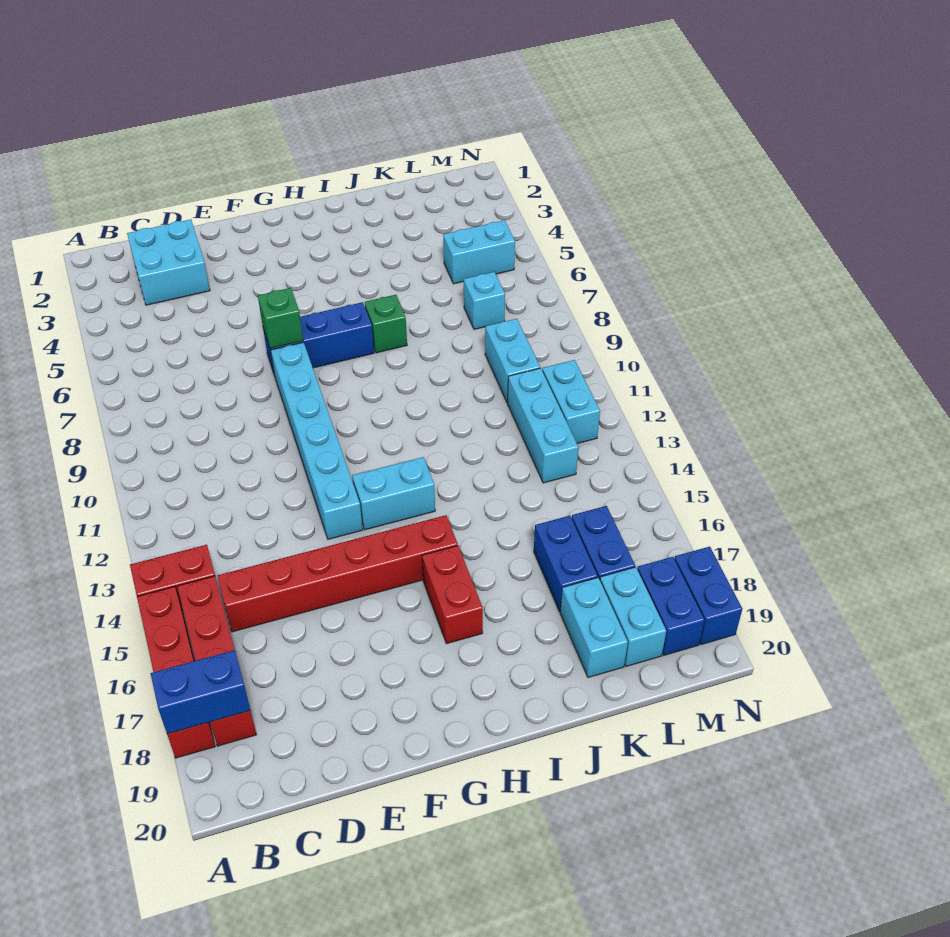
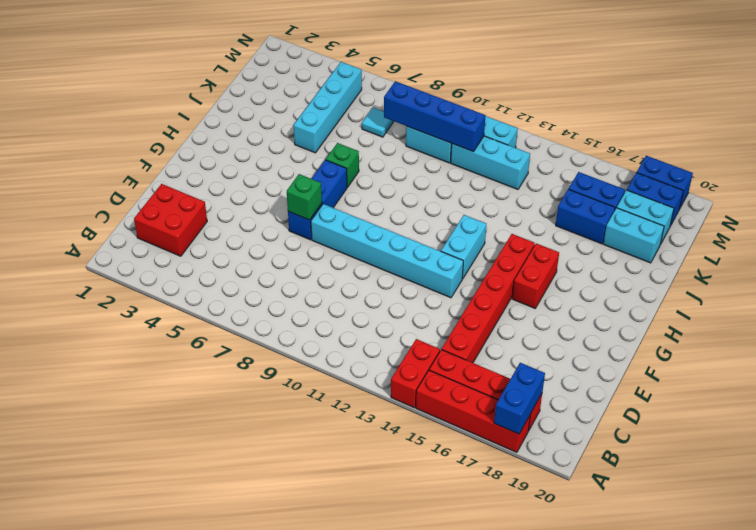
cyan 2x2 brick [127,219,210,305] -> red 2x2 brick [134,184,207,256]
red 1x2 brick [422,546,483,644] -> red 1x2 brick turned to [512,243,559,308]
cyan 1x2 brick [443,220,515,284] -> cyan 1x4 brick [294,62,362,153]
cyan 1x1 brick [464,272,505,329] -> cyan 1x1 tile [362,108,394,137]
none -> blue 1x4 brick [384,81,486,152]

